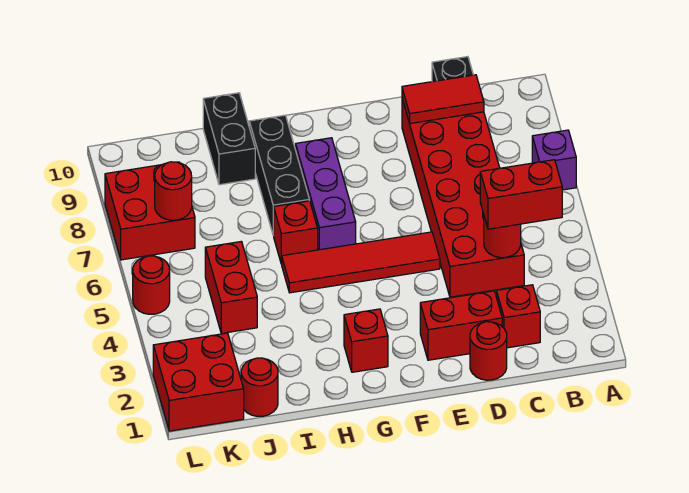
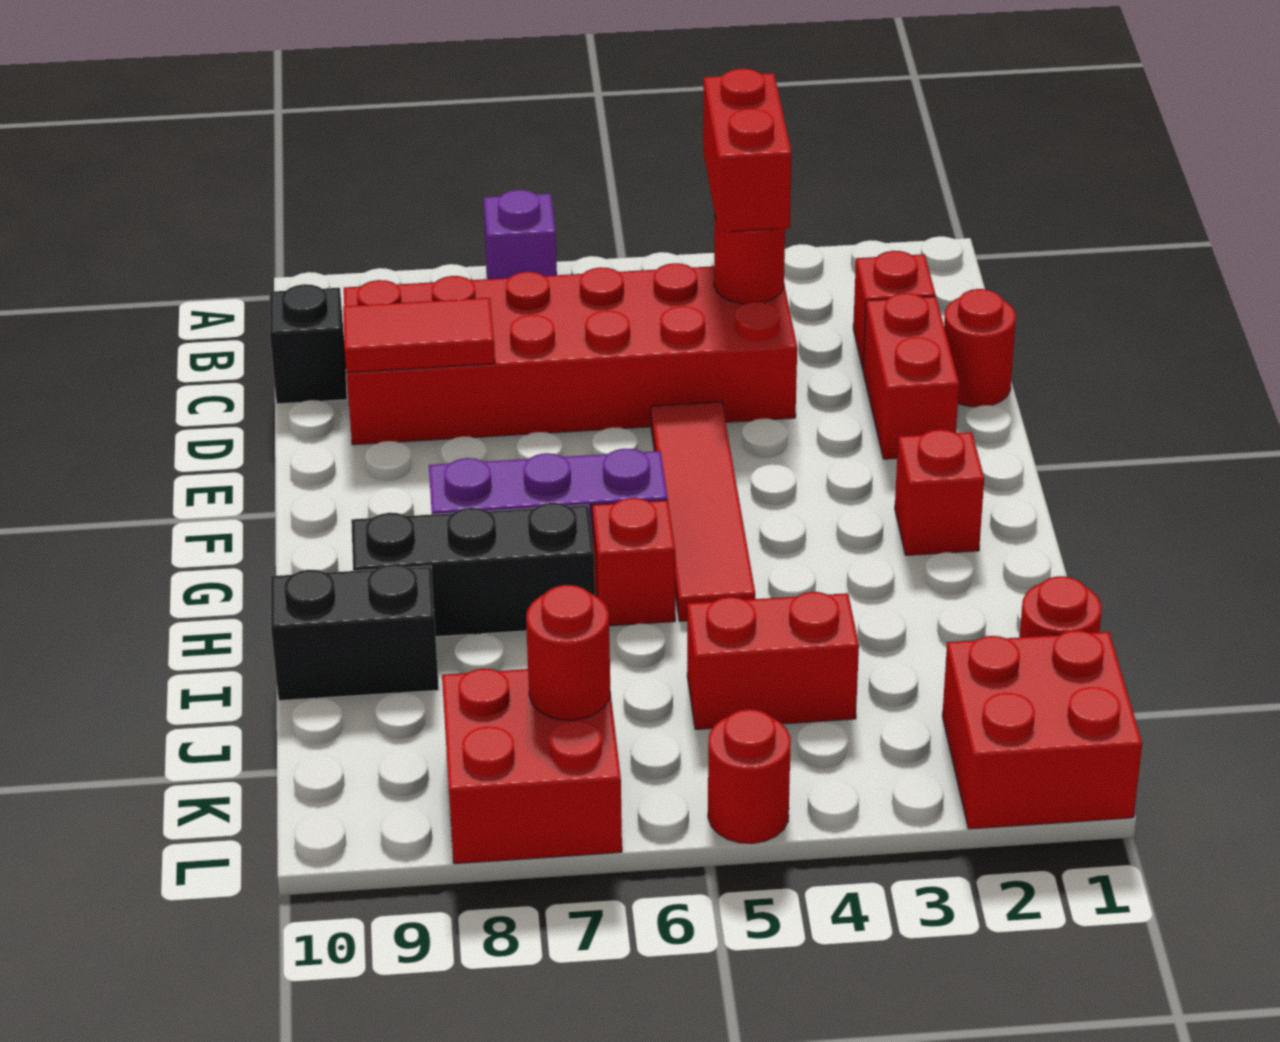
red 1x2 tile [402,75,484,123] -> red 1x2 tile turned to [343,298,495,372]

